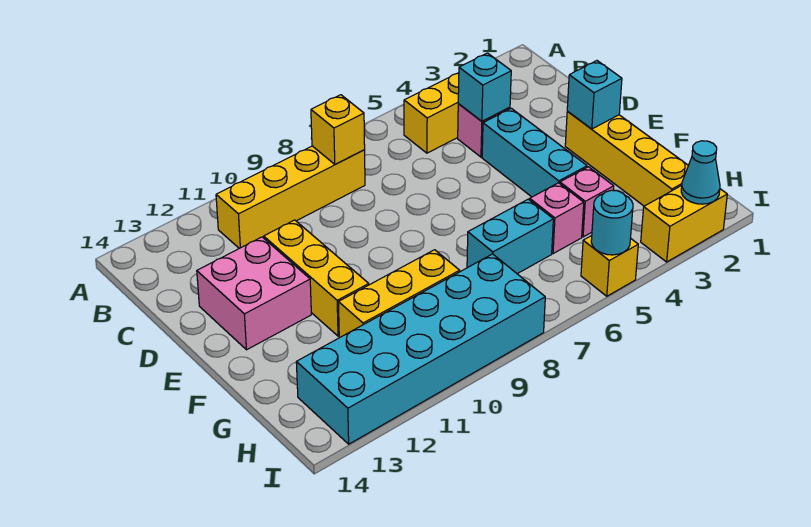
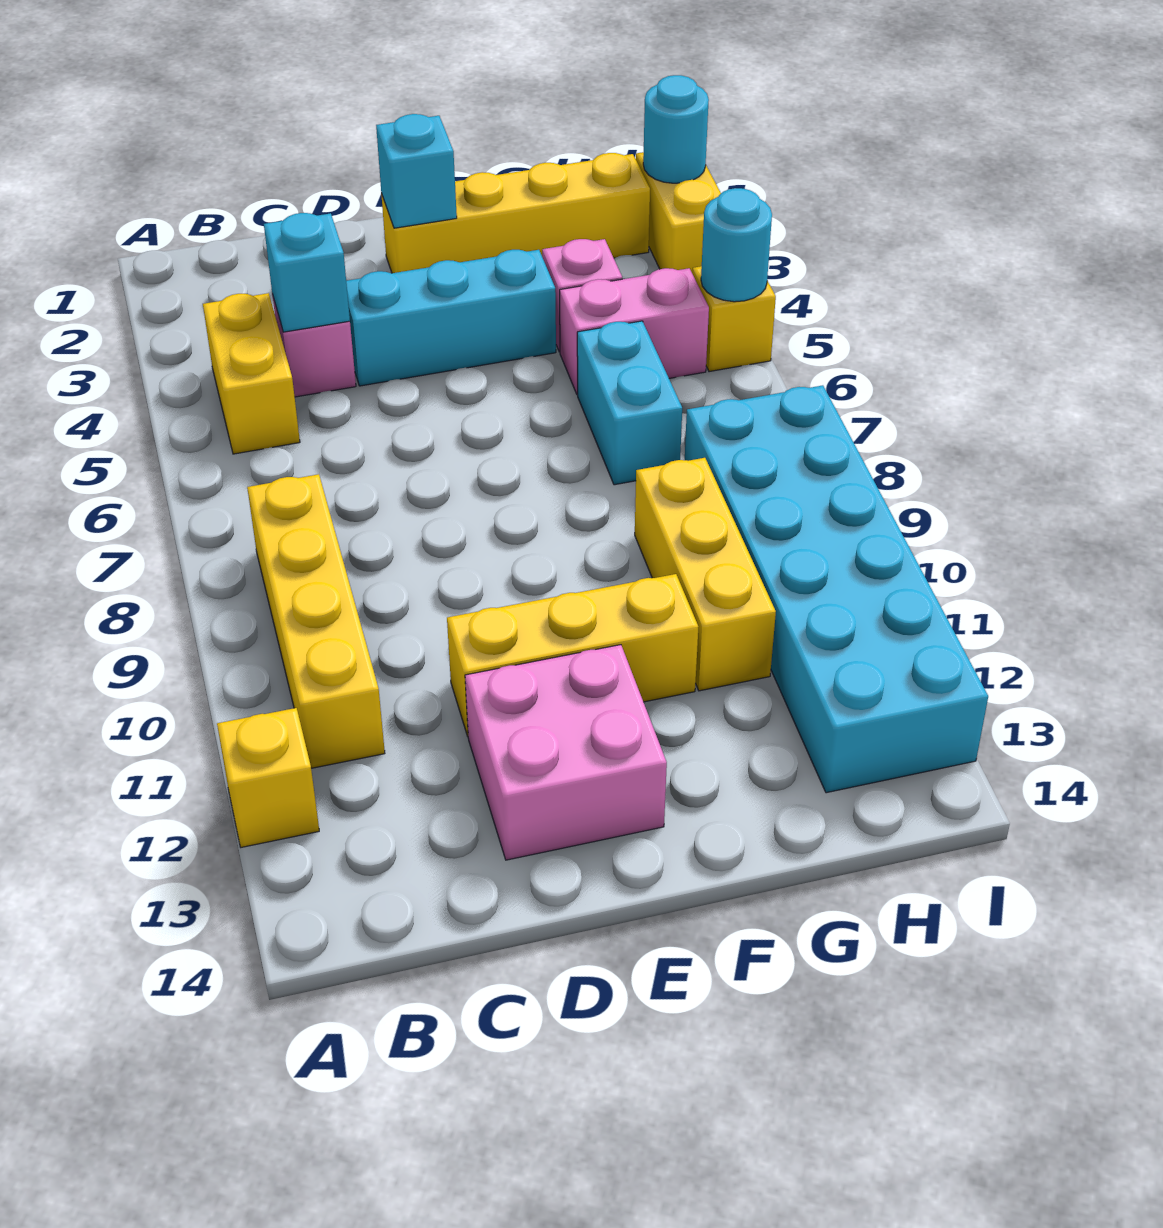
yellow 1x1 brick [311,95,365,164] -> yellow 1x1 brick moved to [217,708,319,847]
pink 1x1 brick [530,183,584,254] -> pink 1x2 brick [560,268,709,394]
cyan 1x1 cone [681,141,720,204] -> cyan 1x1 round brick [643,75,709,183]

